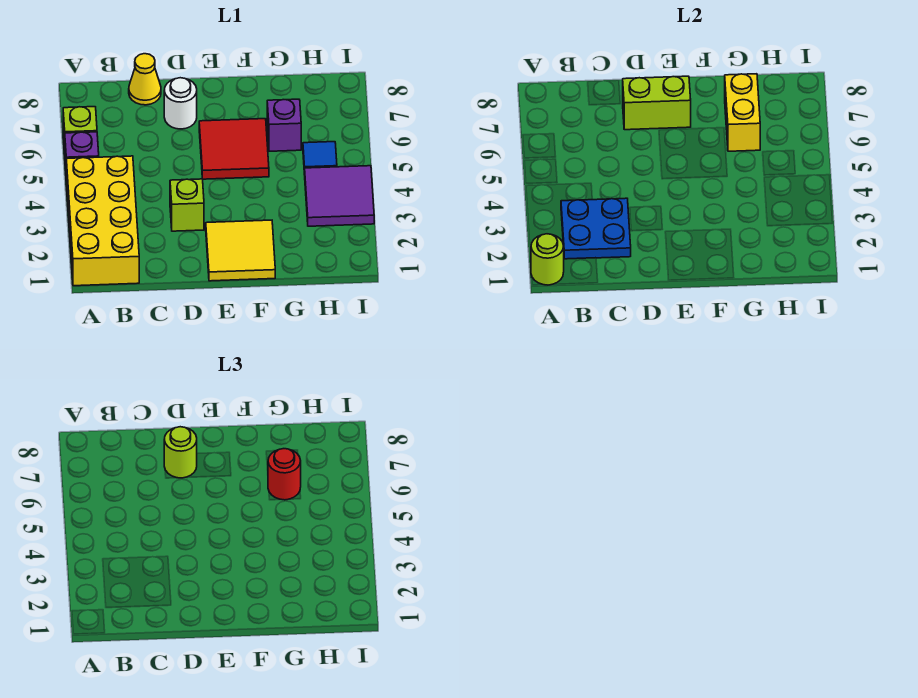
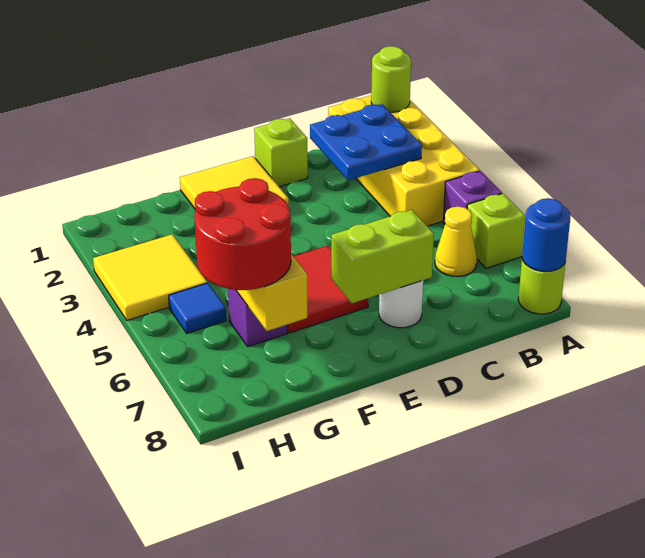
none -> blue 1x1 round brick [522,198,570,271]
yellow 1x1 cone [129,54,161,105] -> yellow 1x1 cone moved to [435,207,477,276]
lime 1x1 brick [170,179,204,231] -> lime 1x1 brick moved to [254,118,308,187]
lime 1x1 round brick [164,427,197,478] -> lime 1x1 round brick moved to [518,259,566,314]
red 1x1 round brick [268,449,301,500] -> red 2x2 round brick [194,178,291,290]
purple 2x2 tile [305,166,374,226] -> yellow 2x2 tile [93,234,207,320]

